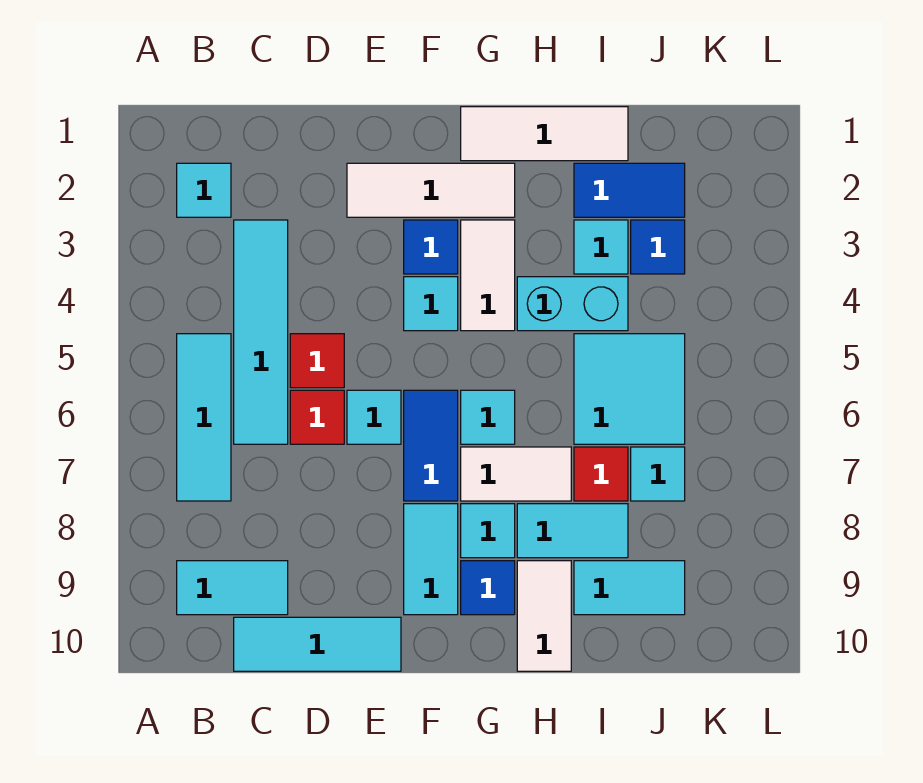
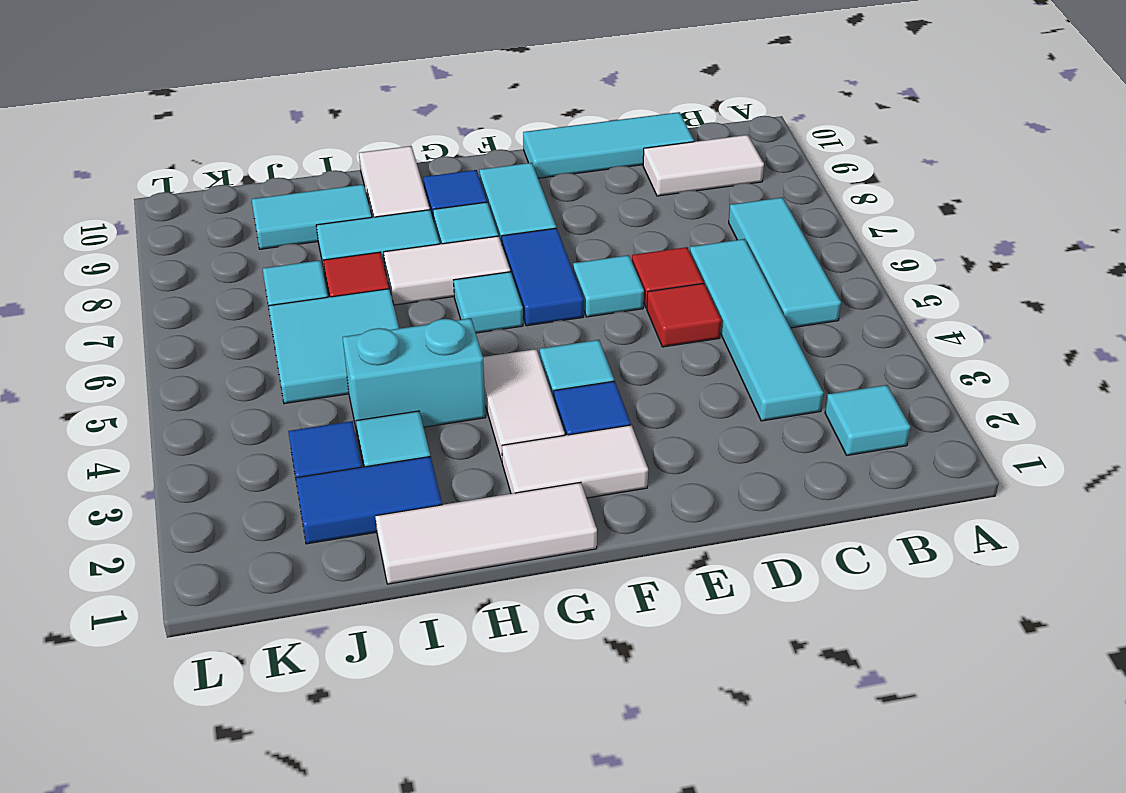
cyan 1x2 tile [177,561,288,615] -> white 1x2 tile [643,135,764,196]
white 1x3 tile [347,163,515,217] -> white 1x2 tile [502,425,648,498]

